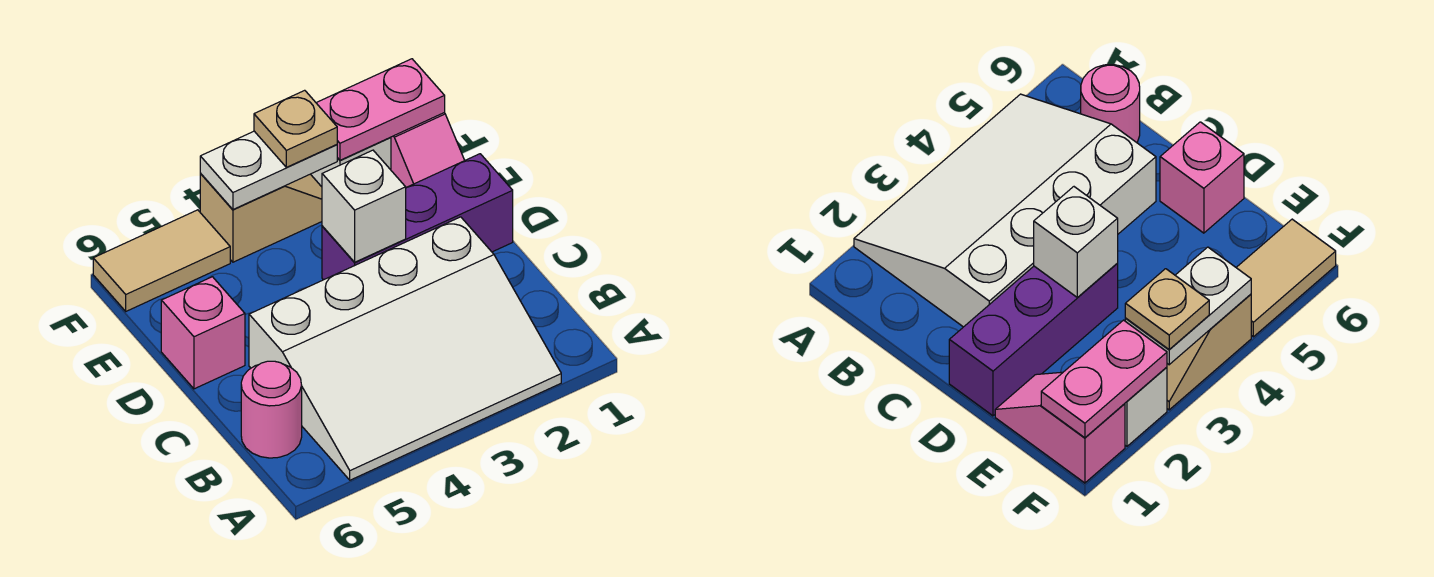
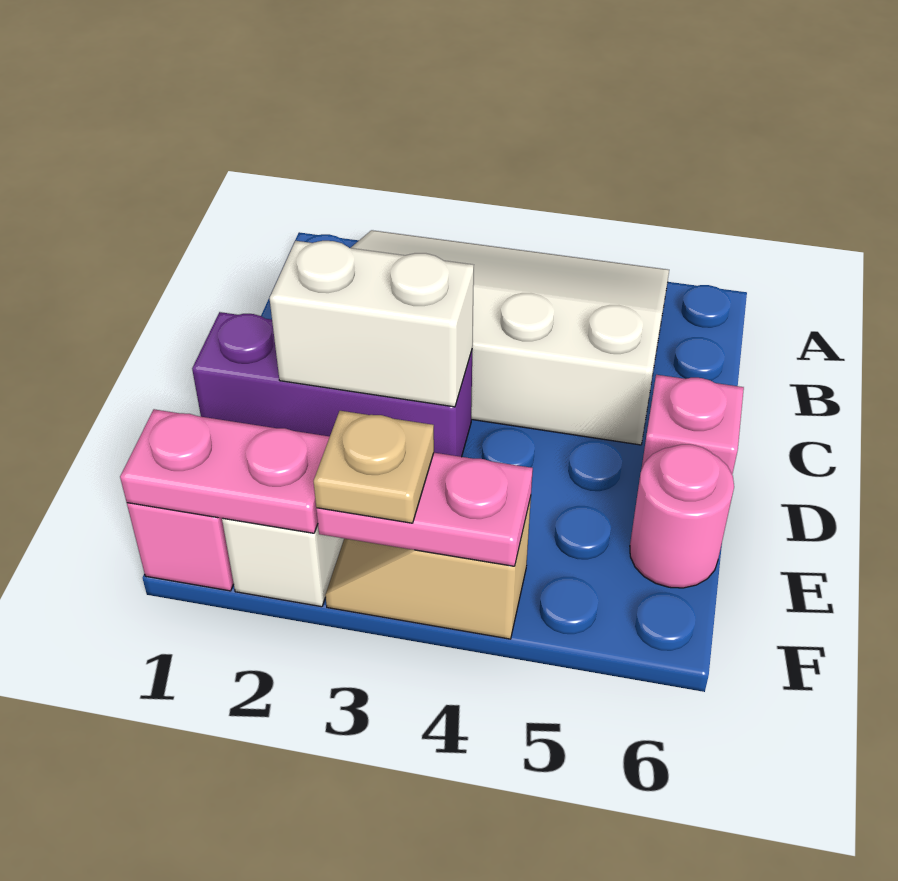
pink 1x1 round brick [241,361,302,458] -> pink 1x1 round brick moved to [630,444,734,588]
white 1x1 brick [322,150,406,262] -> white 1x2 brick [270,241,474,407]
white 1x2 plate [200,131,337,209] -> pink 1x2 plate [316,453,533,566]
tan 1x2 tile [93,210,230,311] -> none

